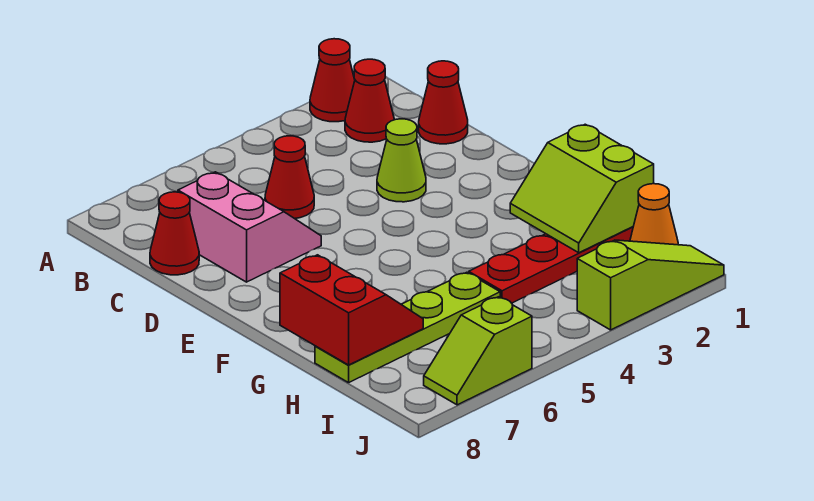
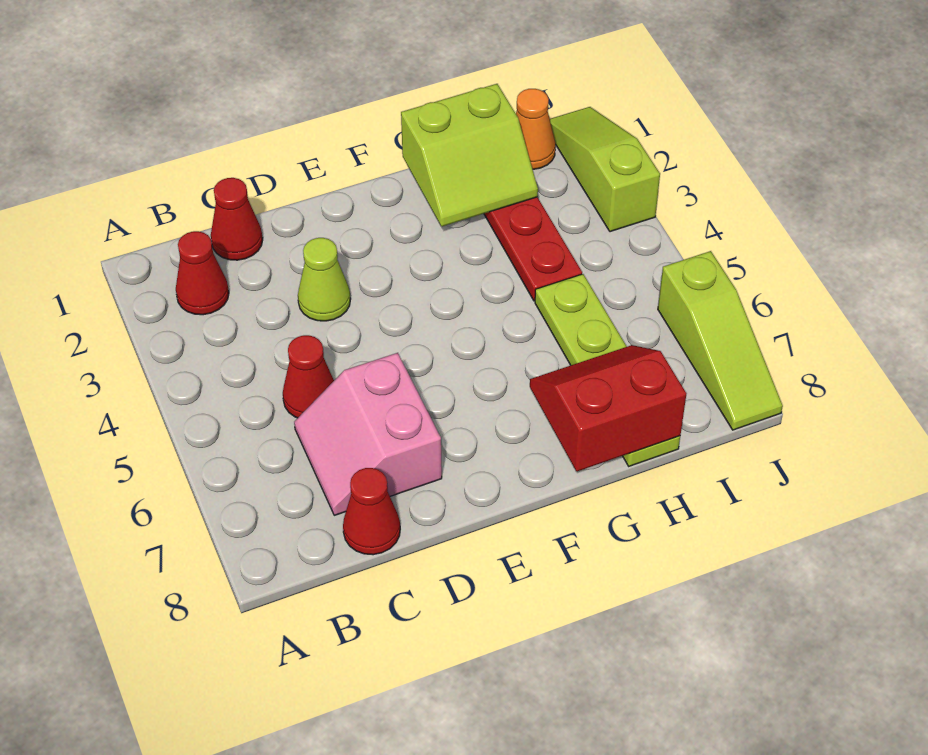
red 1x1 cone [310,39,355,122] -> none
pink 2x2 slope [178,172,321,282] -> pink 2x2 slope turned to [294,353,442,515]
lime 1x2 slope [424,297,532,405] -> lime 1x3 slope [658,251,783,430]

